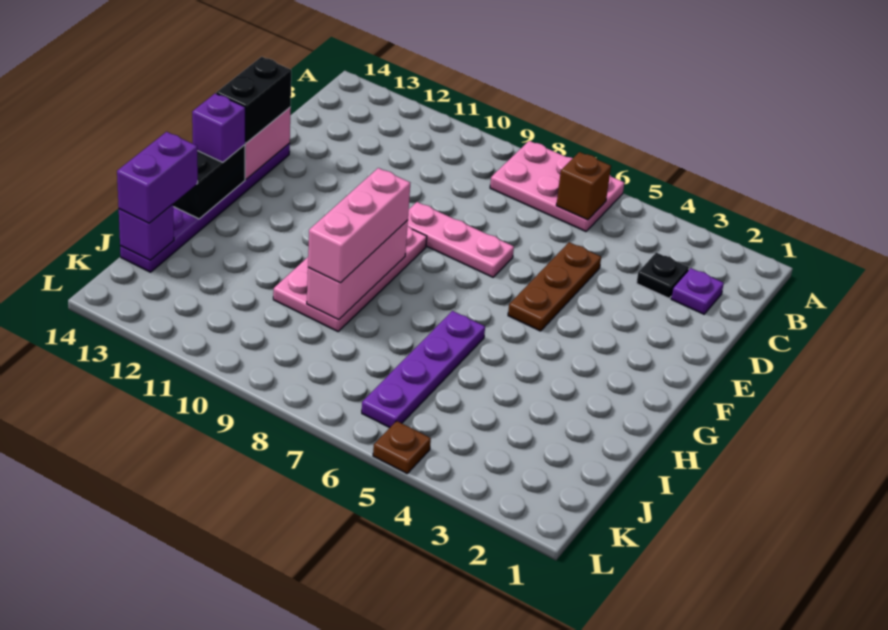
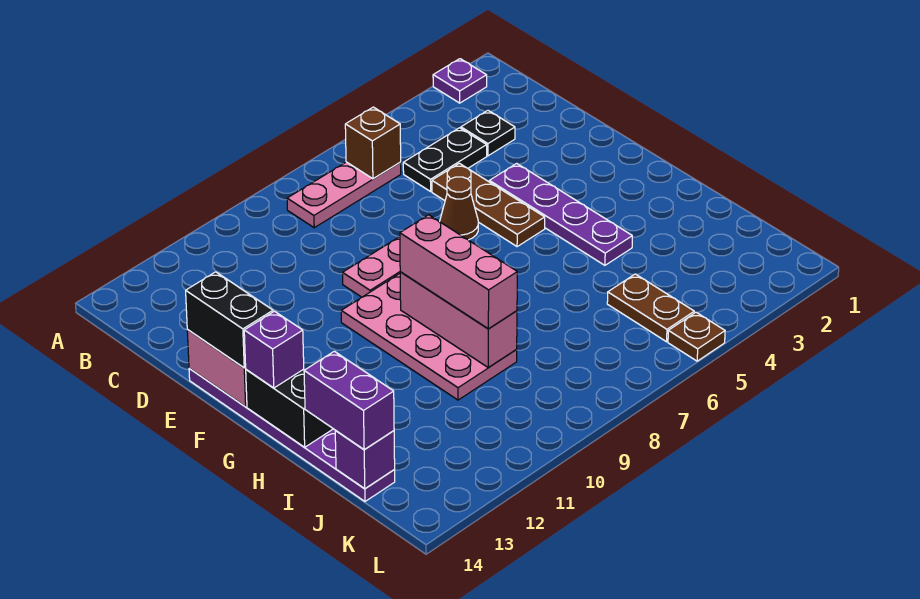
pink 2x3 plate [490,141,624,231] -> pink 1x3 plate [287,162,401,228]
purple 1x1 plate [671,268,724,314] -> purple 1x1 plate moved to [433,59,487,103]
none -> black 1x2 plate [403,128,487,191]
none -> brown 1x1 cone [440,177,478,240]
purple 1x4 plate [362,311,485,428] -> purple 1x4 plate moved to [489,163,632,265]
none -> brown 1x2 plate [607,274,694,342]

